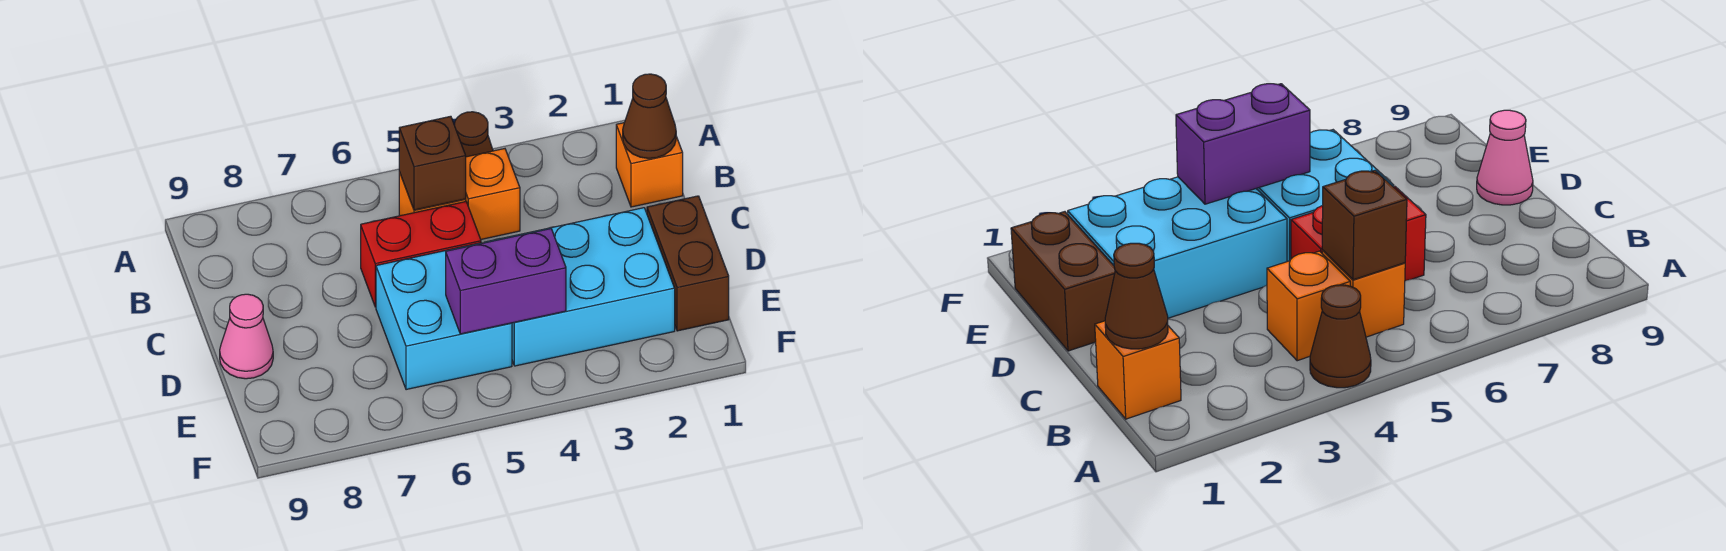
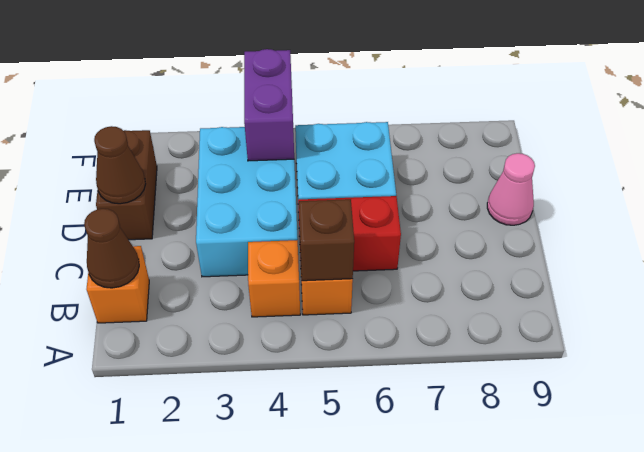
brown 1x1 cone [455,112,493,157] -> brown 1x1 cone moved to [94,126,146,204]
cyan 2x3 brick [484,208,675,366] -> cyan 2x3 brick turned to [196,127,298,277]
purple 1x2 brick [446,229,566,334] -> purple 1x2 brick turned to [244,49,294,161]

